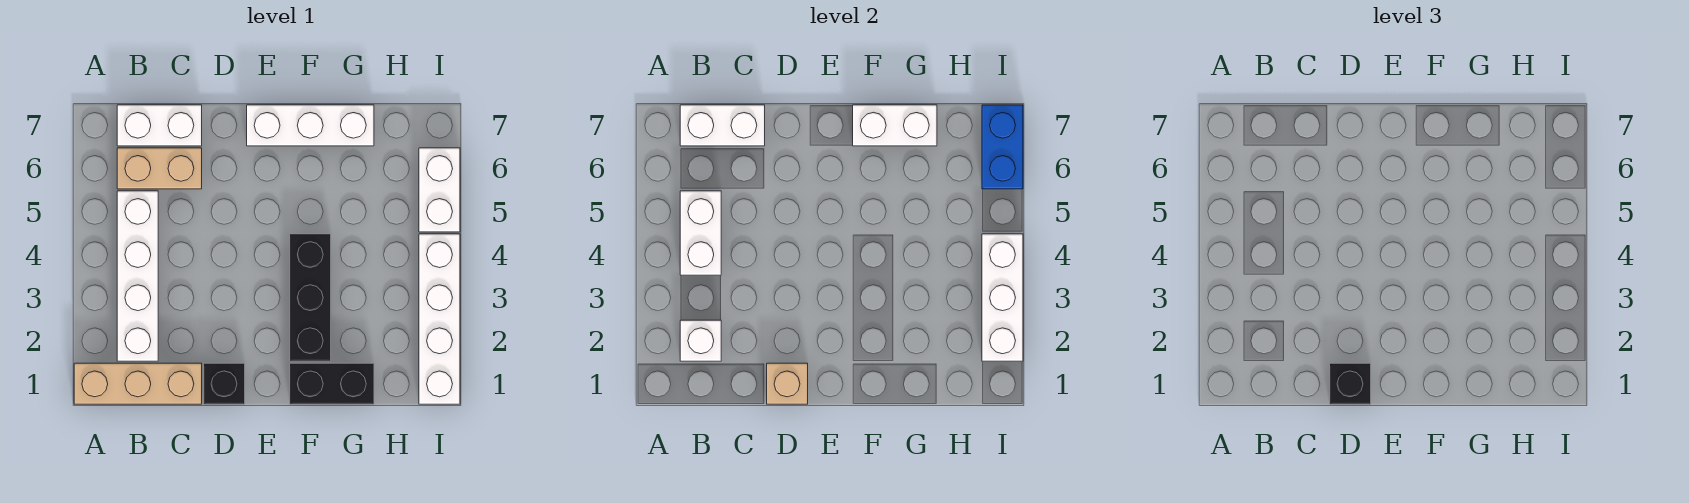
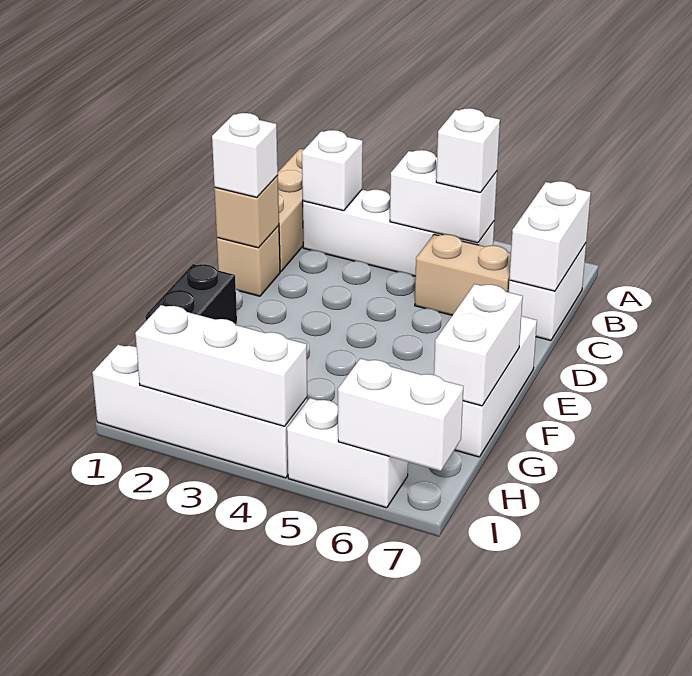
none -> white 1x1 brick [436,108,500,193]
tan 1x2 brick [117,148,202,189] -> tan 1x2 brick turned to [415,234,511,315]
black 1x1 brick [204,363,245,404] -> tan 1x1 brick [217,225,280,296]
black 1x1 brick [1330,363,1371,404] -> white 1x1 brick [212,113,278,197]
black 1x3 brick [290,234,331,361] -> none
blue 1x2 brick [982,105,1023,189] -> white 1x2 brick [338,359,464,471]

